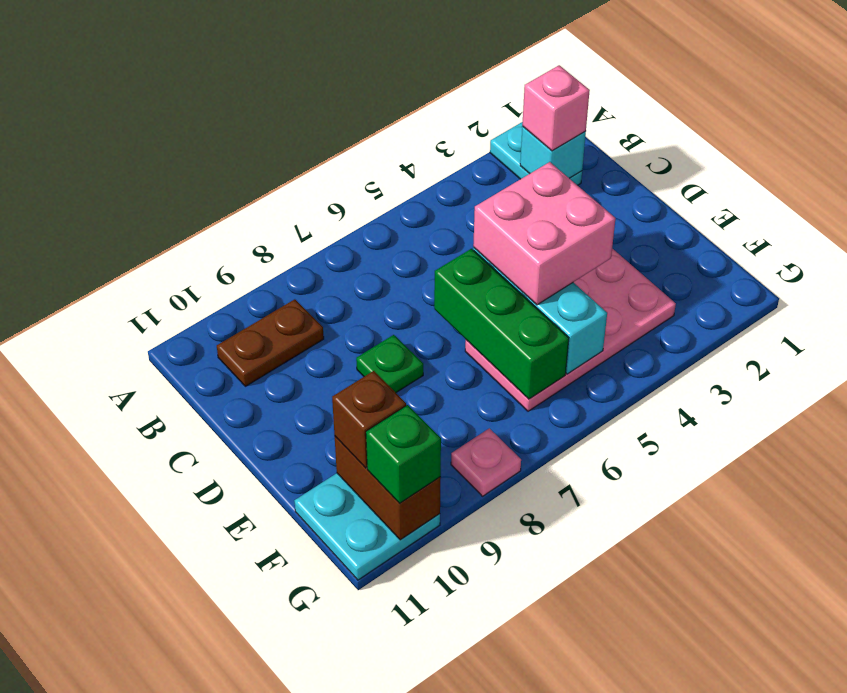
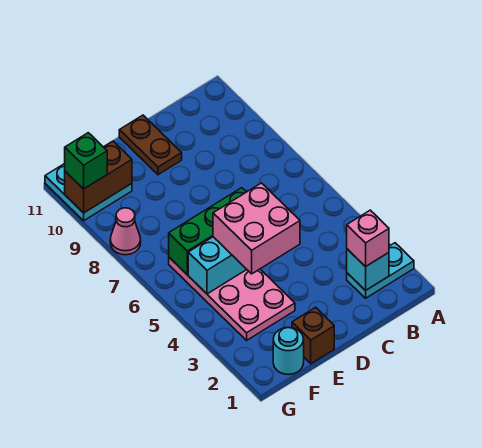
brown 1x2 plate [217,299,324,386] -> brown 1x2 plate moved to [119,115,182,175]
green 1x1 plate [356,335,423,393] -> none
none -> cyan 1x1 round brick [273,327,304,374]
brown 1x1 brick [332,371,406,468] -> brown 1x1 brick moved to [292,307,334,364]
pink 1x1 plate [451,428,521,496] -> pink 1x1 cone [110,208,141,255]

